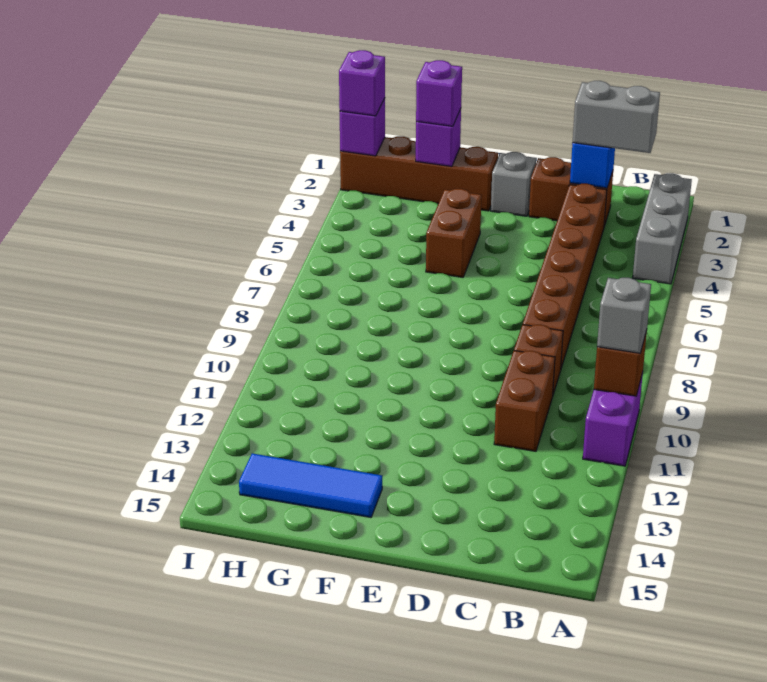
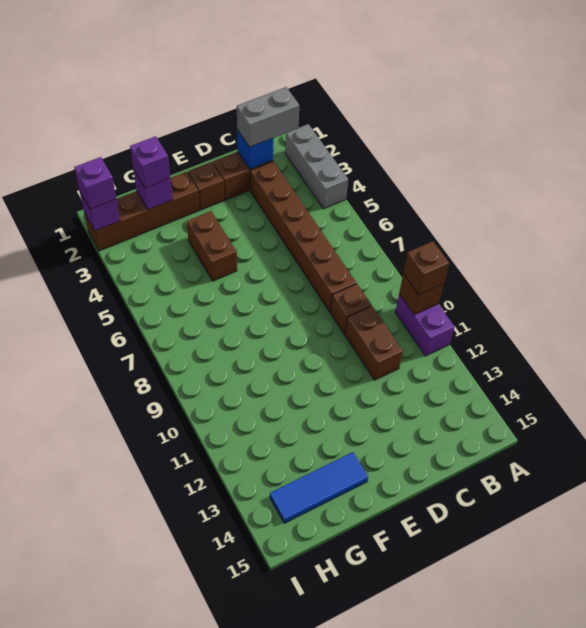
grey 1x1 brick [597,278,651,353] -> brown 1x1 brick [403,241,449,295]
grey 1x1 brick [491,152,536,216] -> brown 1x1 brick [188,162,224,210]

